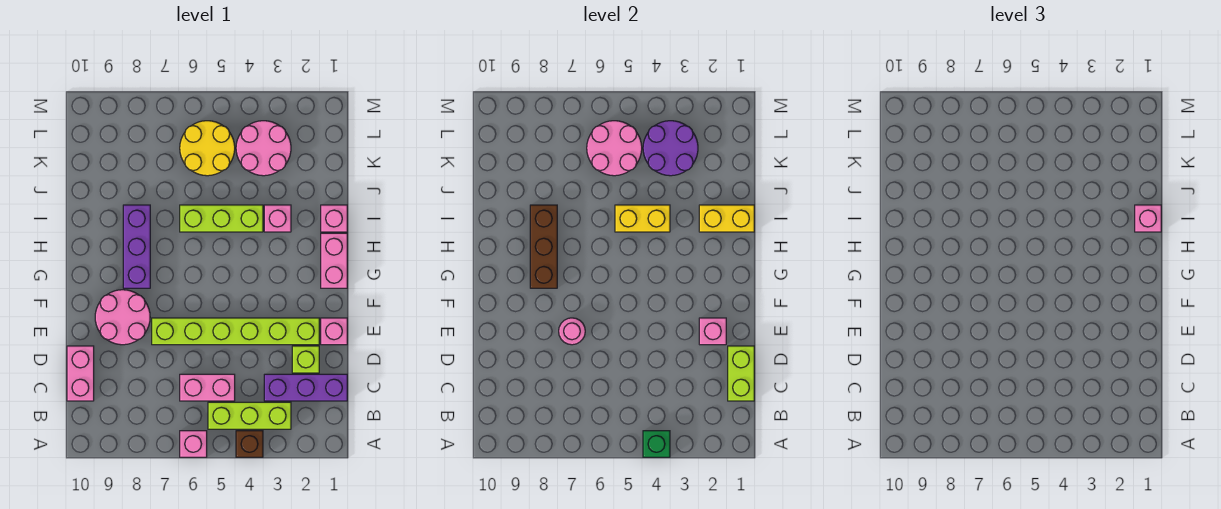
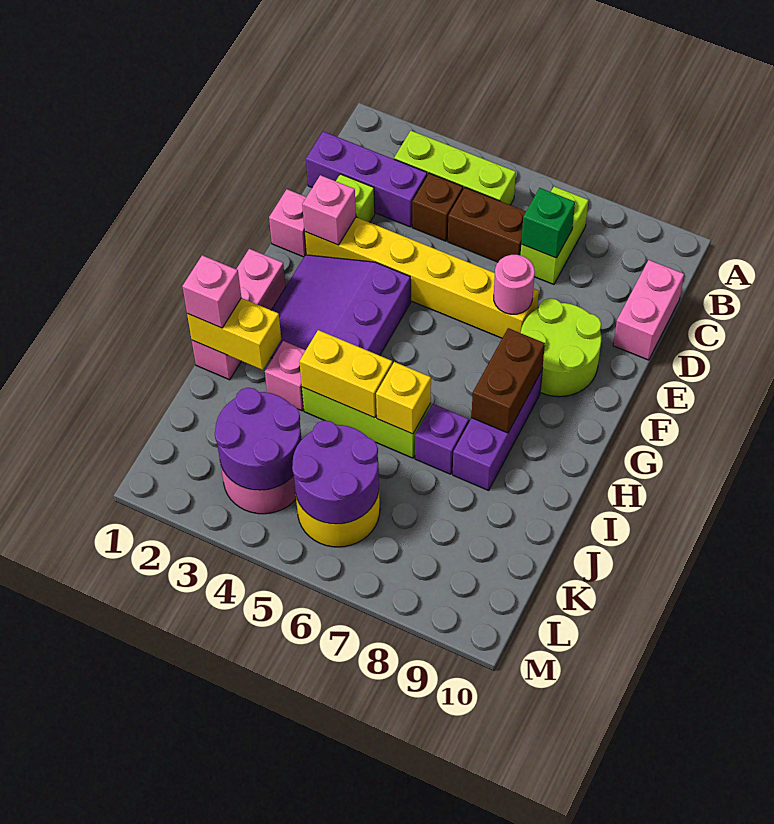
brown 1x1 brick [236,431,263,457] -> brown 1x1 brick moved to [412,173,463,241]
green 1x1 brick [643,431,670,457] -> green 1x1 brick moved to [521,188,575,258]
pink 1x1 brick [180,431,207,457] -> none
lime 1x2 brick [728,346,754,401] -> lime 1x2 brick moved to [521,187,588,285]
pink 1x2 brick [180,374,235,401] -> brown 1x2 brick [448,187,526,262]
lime 1x6 brick [152,318,319,345] -> yellow 1x6 brick [305,217,539,338]
pink 2x2 round brick [95,290,150,345] -> lime 2x2 round brick [521,298,601,397]
none -> purple 3x3 slope [271,255,411,358]
brown 1x3 brick [530,205,557,288] -> brown 1x2 brick [472,328,545,433]
none -> yellow 1x1 brick [376,362,431,434]
none -> purple 1x1 brick [415,404,469,474]
pink 2x2 round brick [587,121,642,176] -> purple 2x2 round brick [292,420,379,524]

